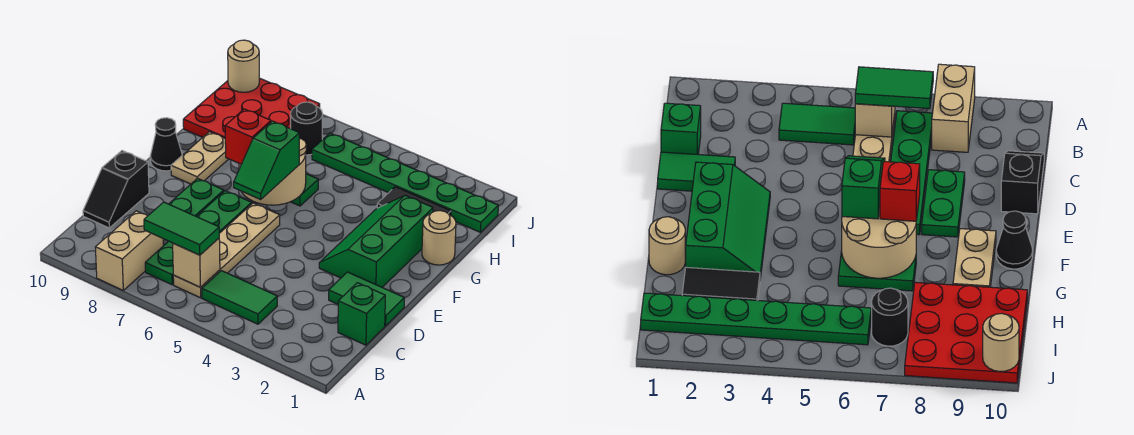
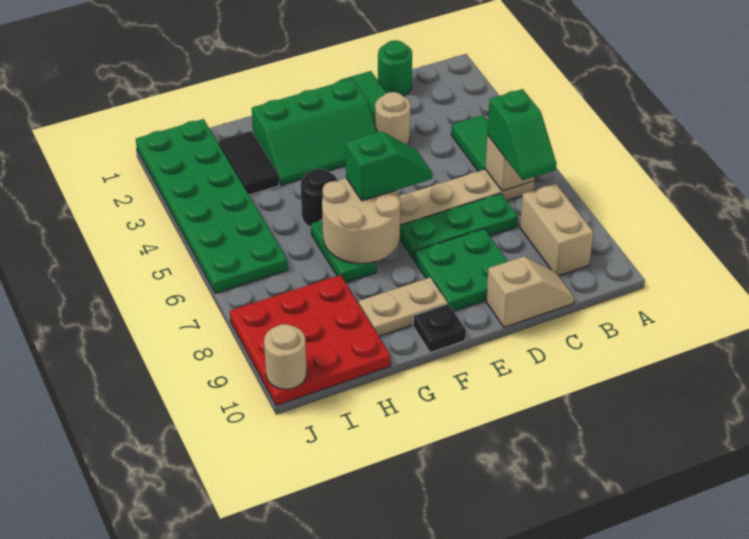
tan 1x2 brick [95,211,164,290] -> tan 1x2 brick turned to [520,183,593,276]
green 1x2 tile [144,202,219,255] -> green 1x2 slope [487,89,557,180]
green 1x4 plate [145,191,252,285] -> green 1x3 plate [400,193,518,260]
green 1x1 brick [338,283,385,345] -> green 1x1 round brick [378,40,412,96]
black 1x2 slope [83,151,149,228] -> tan 1x2 slope [486,256,575,327]
green 1x2 plate [169,178,224,216] -> green 2x2 plate [415,229,508,311]
red 1x1 brick [225,109,271,164] -> none
black 1x1 cone [150,118,182,171] -> black 1x1 plate [413,304,466,353]
tan 1x1 round brick [422,211,456,265] -> tan 1x1 round brick moved to [375,92,411,145]
green 1x6 plate [312,133,498,232] -> green 2x6 plate [136,119,288,293]
black 1x1 round brick [291,102,323,155] -> black 1x1 round brick moved to [301,169,338,227]

